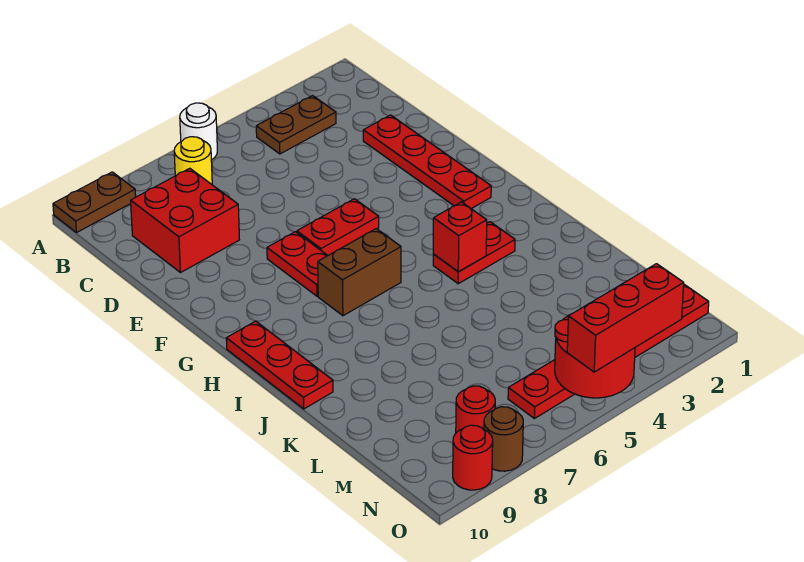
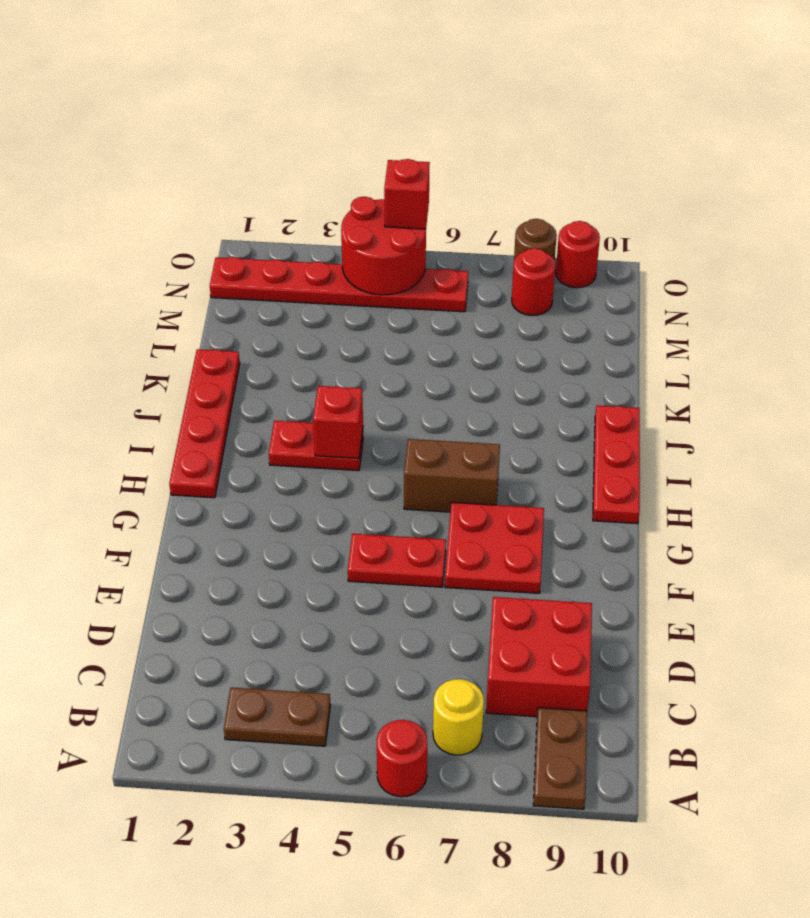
white 1x1 round brick [180,103,217,160] -> red 1x1 round brick [376,720,427,797]
brown 1x2 plate [53,172,136,232] -> brown 1x2 plate turned to [533,708,587,809]
red 1x4 plate [363,115,491,209] -> red 1x4 plate moved to [169,349,240,498]
red 1x2 plate [267,232,328,296] -> red 2x2 plate [445,502,544,593]
red 1x3 brick [567,264,684,372] -> red 1x1 brick [384,159,430,229]

